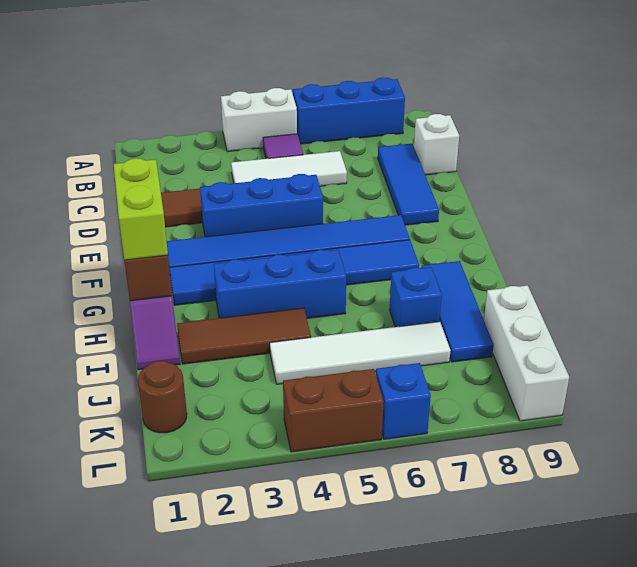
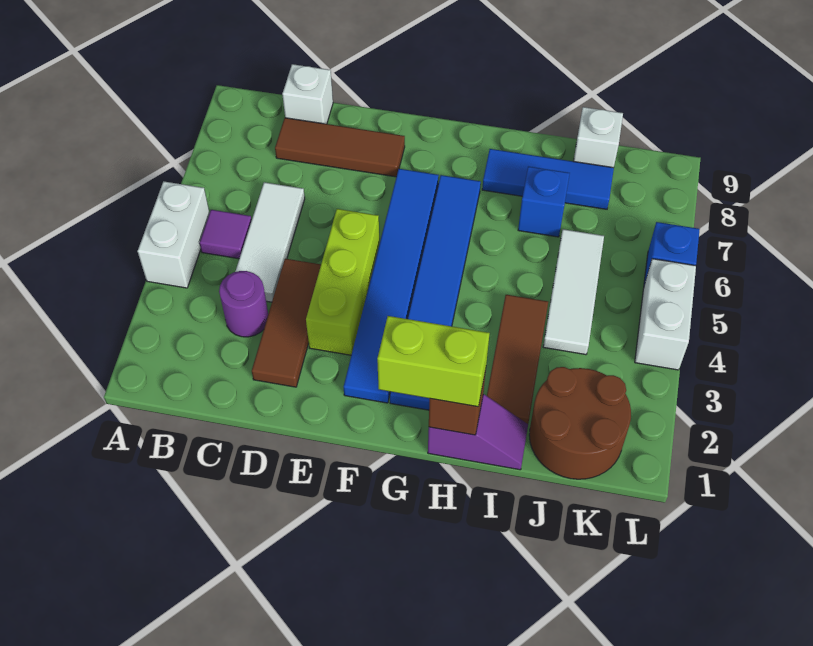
blue 1x3 brick [293,77,405,144] -> none
none -> purple 1x1 round brick [219,271,268,337]
blue 1x3 tile [378,144,439,225] -> brown 1x3 tile [275,118,405,177]
blue 1x3 brick [200,174,323,237] -> lime 1x3 brick [306,209,380,355]
blue 1x3 brick [214,250,346,318] -> none
white 1x4 tile [270,322,451,384] -> white 1x3 tile [543,229,604,355]
white 1x3 brick [484,285,569,421] -> white 1x1 brick [574,107,623,168]
brown 1x1 round brick [138,361,187,433] -> brown 2x2 round brick [529,367,631,479]
brown 1x2 brick [283,369,384,452] -> white 1x2 brick [635,259,696,370]

